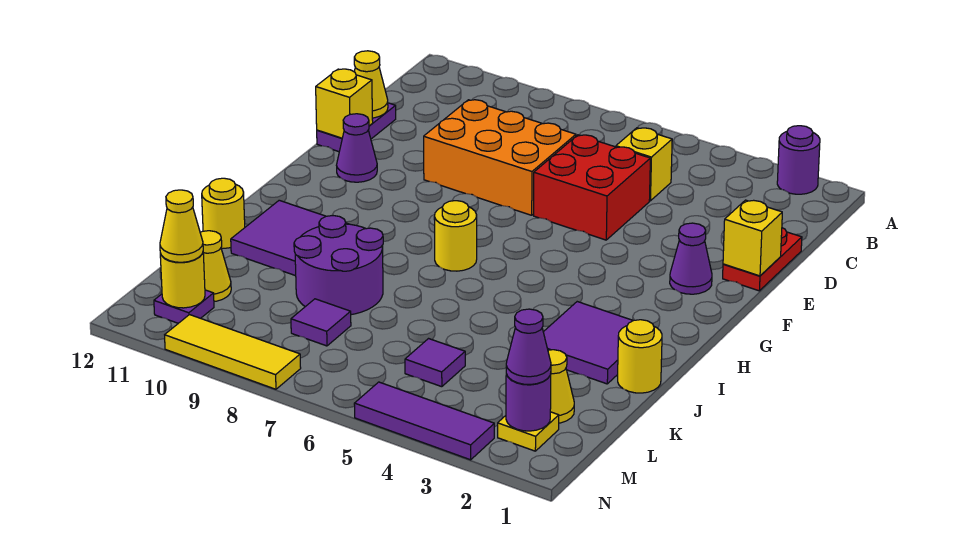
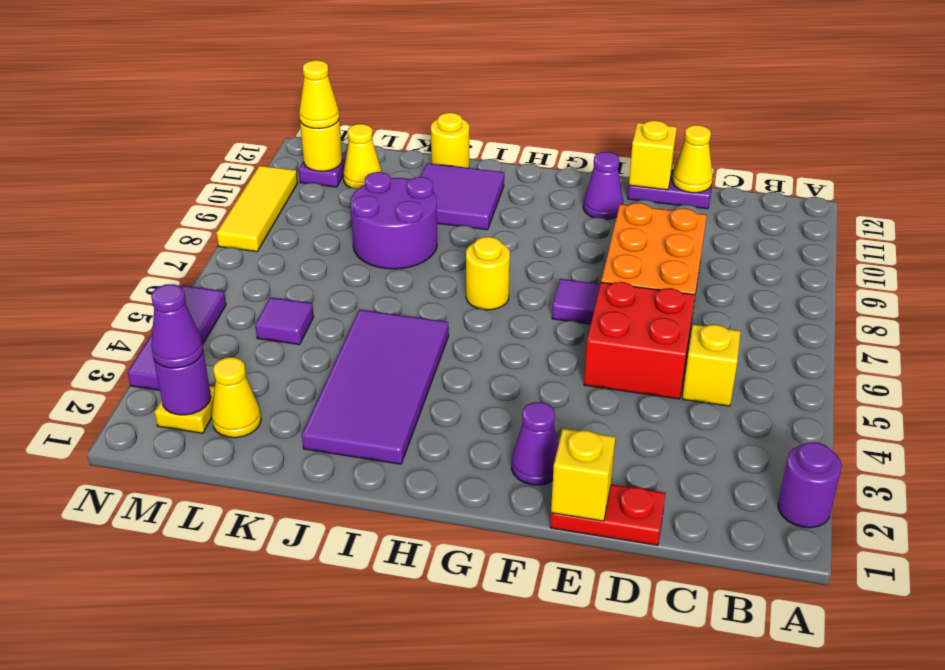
purple 2x2 tile [543,302,633,384] -> purple 2x4 tile [302,310,449,464]
yellow 1x1 round brick [618,320,662,393] -> none
purple 1x1 tile [291,299,351,346] -> purple 1x1 tile moved to [552,279,600,324]

